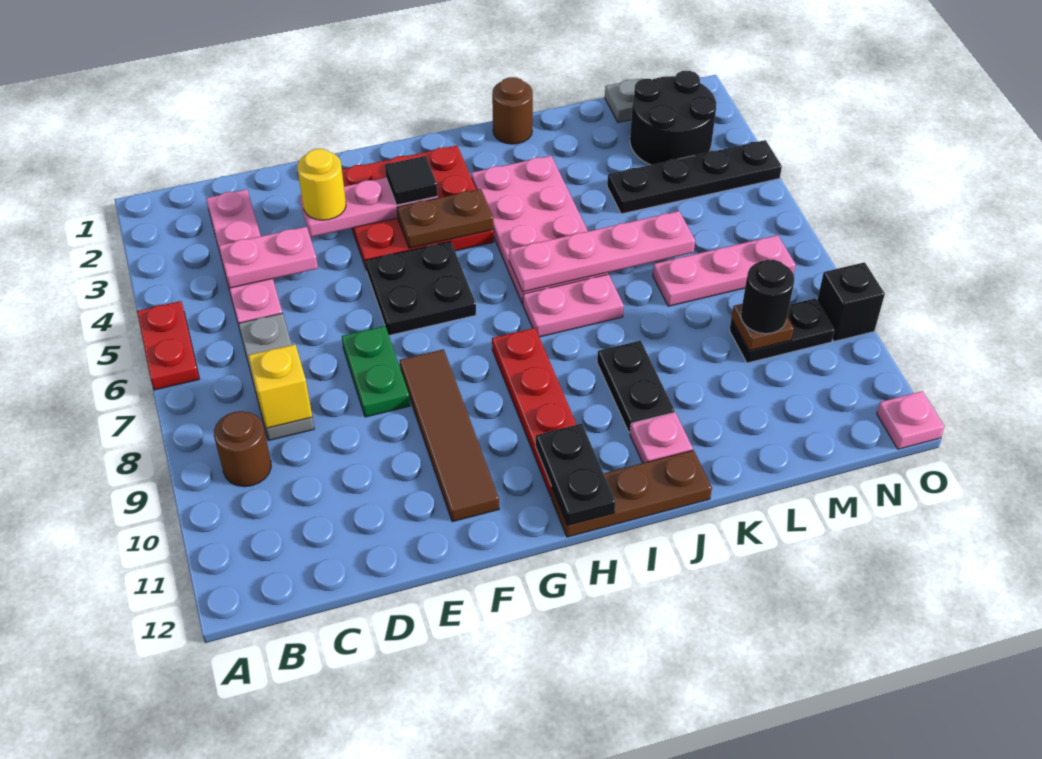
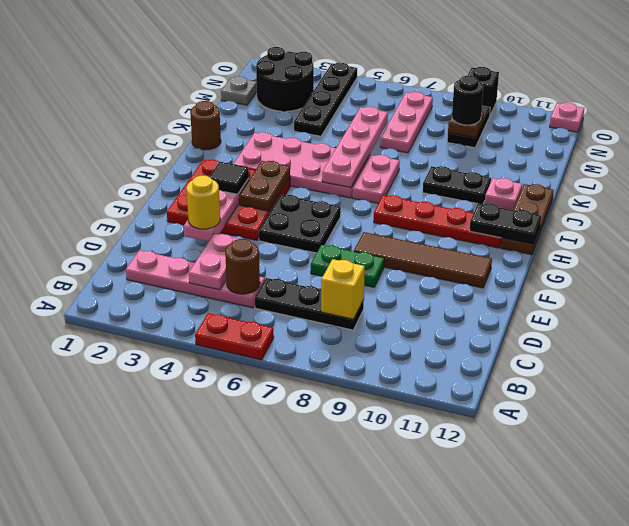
brown 1x1 round brick [214,411,271,487] -> brown 1x1 round brick moved to [225,239,260,294]
grey 1x3 plate [238,313,314,441] -> black 1x3 plate [255,278,364,330]

